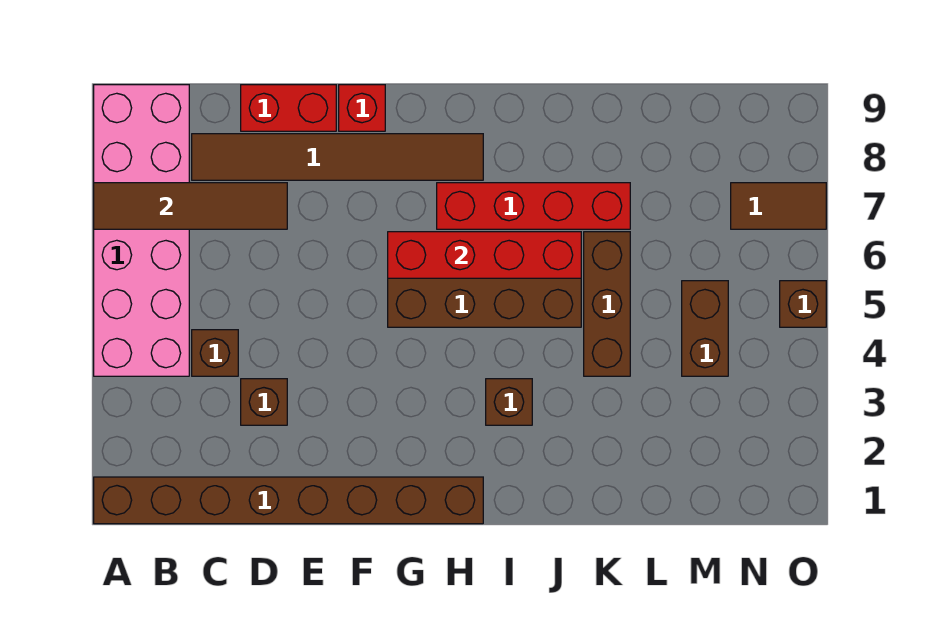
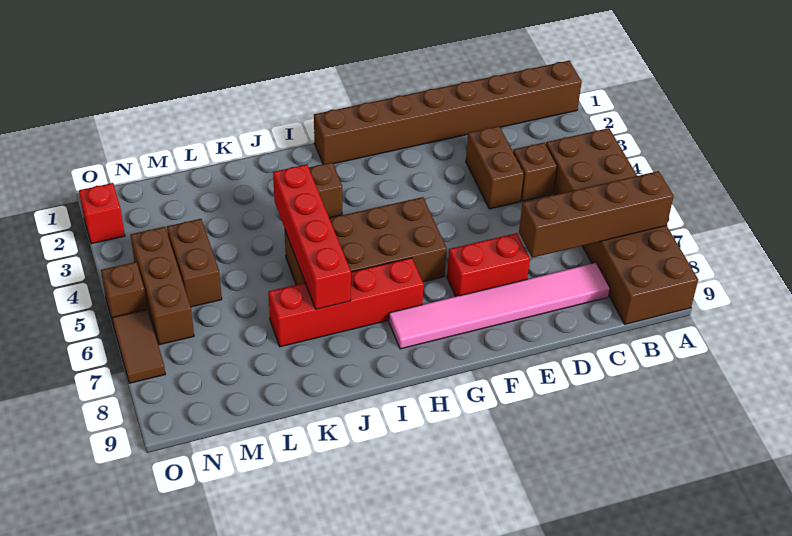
pink 2x6 brick [94,85,189,376] -> brown 2x6 brick [546,128,698,324]
brown 1x4 tile [94,183,287,229] -> brown 1x4 brick [519,171,674,258]
brown 1x6 tile [192,134,483,180] -> pink 1x6 tile [389,263,610,349]
brown 1x1 brick [241,379,287,425] -> brown 1x2 brick [466,126,524,209]
red 1x2 brick [241,85,336,131] -> red 1x2 brick moved to [447,233,530,296]
red 1x1 brick [339,85,385,131] -> red 1x1 brick moved to [79,183,125,244]
red 1x4 brick [388,232,581,278] -> red 1x4 brick turned to [273,165,351,309]
brown 1x3 brick [584,232,630,376] -> brown 1x3 brick moved to [131,227,194,345]
brown 1x2 tile [731,183,826,229] -> brown 1x2 tile turned to [112,309,165,383]

